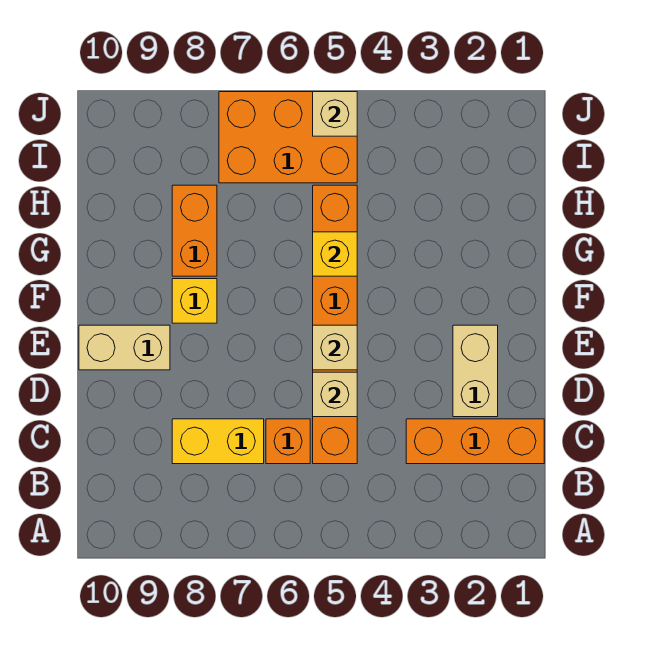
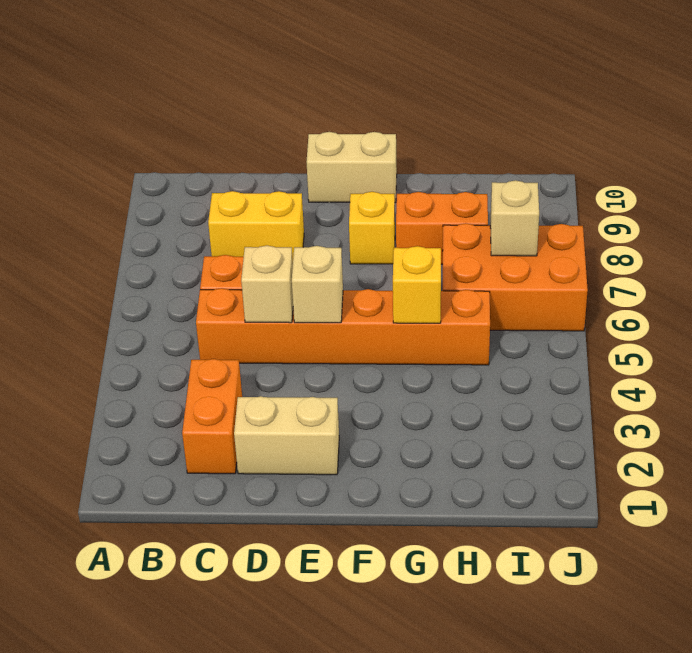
orange 1x3 brick [406,419,544,464] -> orange 1x2 brick [182,359,242,474]
yellow 1x2 brick [172,419,264,464] -> yellow 1x2 brick turned to [208,191,304,258]
tan 1x2 brick [79,325,170,370] -> tan 1x2 brick turned to [307,132,397,203]
orange 2x3 brick [219,92,357,183] -> orange 2x3 brick turned to [443,223,588,331]
tan 1x1 brick [313,92,357,136] -> tan 1x1 brick moved to [490,180,539,256]

